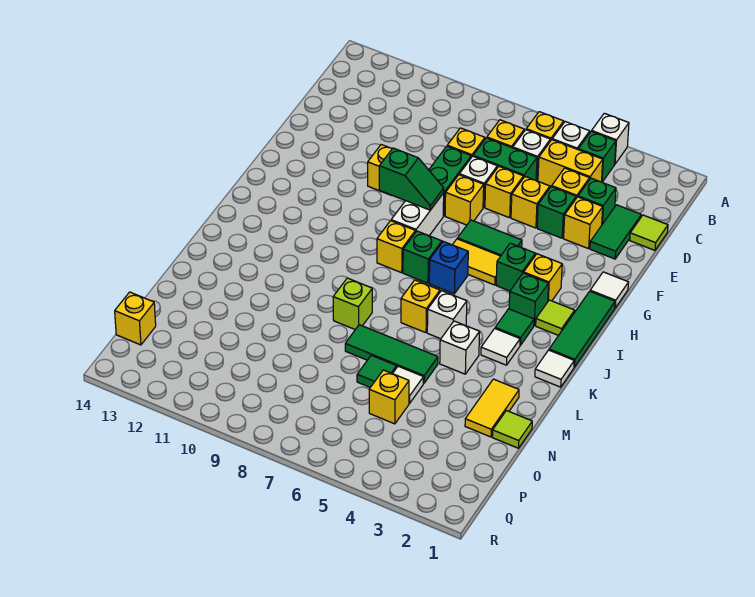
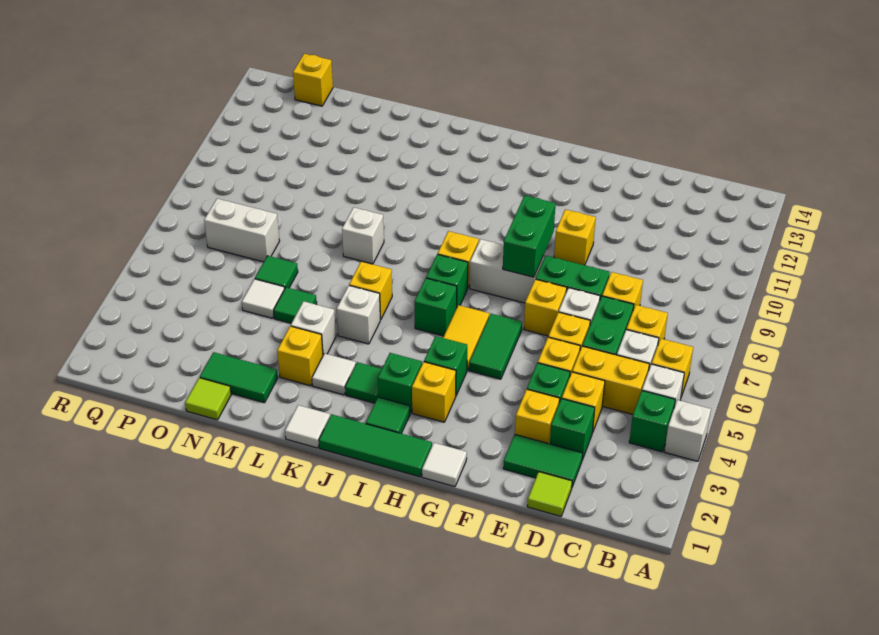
yellow 1x2 brick [538,140,603,187] -> yellow 1x2 brick turned to [572,346,649,414]
green 1x2 slope [379,148,444,210] -> green 1x2 brick [503,195,556,277]
lime 1x1 tile [536,300,575,335] -> green 1x1 tile [366,397,410,433]
blue 1x1 brick [429,241,468,294] -> green 1x1 brick [414,278,457,336]
lime 1x1 brick [333,278,372,330] -> white 1x1 brick [342,207,384,264]
yellow 1x2 tile [465,379,519,437] -> green 1x2 tile [200,352,278,403]
green 1x3 tile [345,325,438,383] -> green 1x1 tile [273,287,317,323]
yellow 1x1 brick [369,370,409,424] -> yellow 1x1 brick moved to [277,326,323,386]
none -> white 1x2 brick [204,199,280,262]

